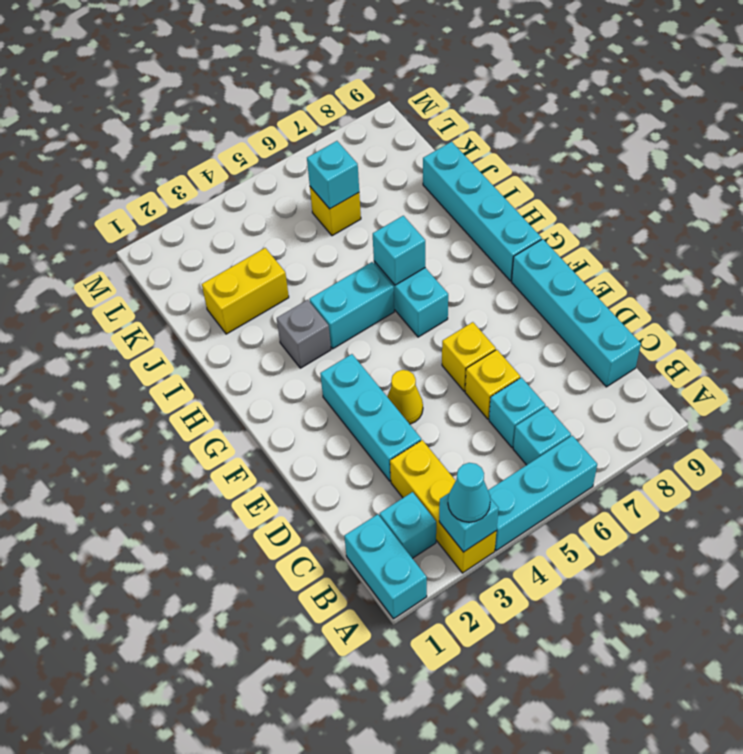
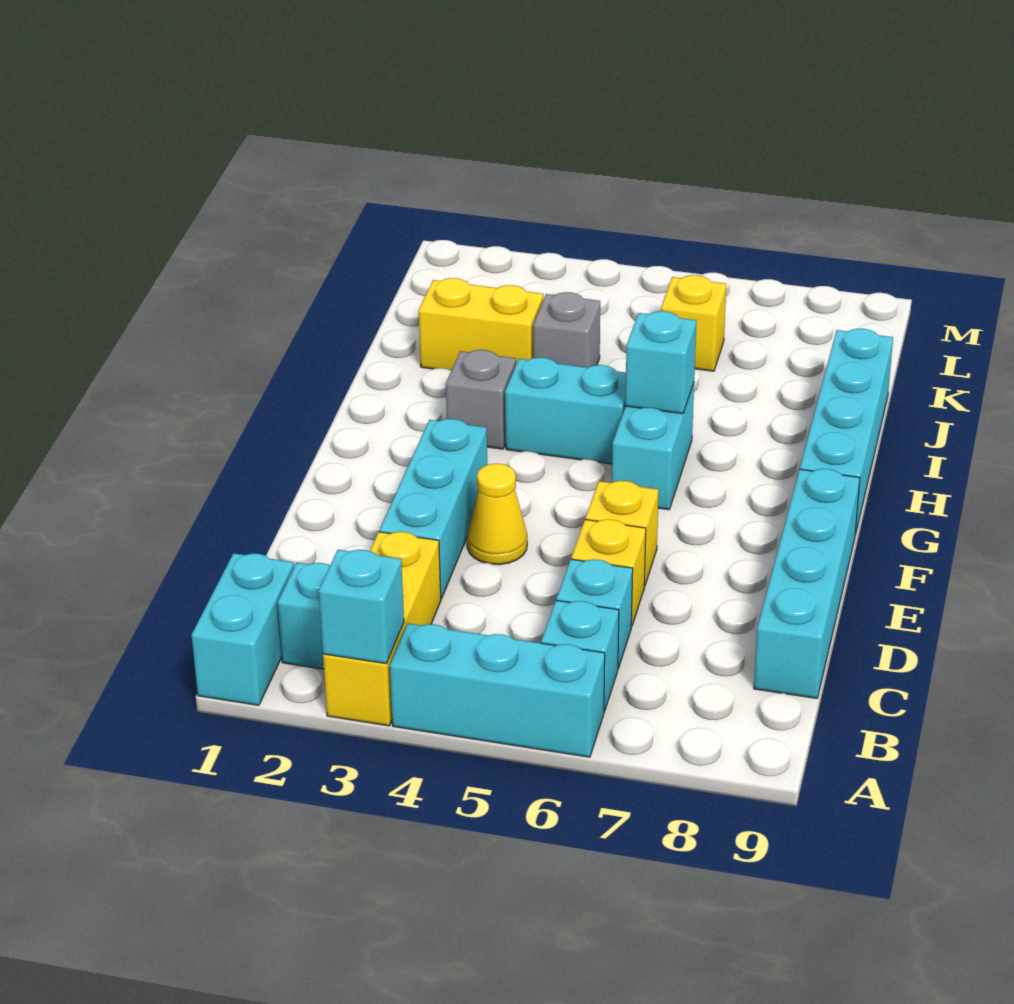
cyan 1x1 cone [448,463,490,522] -> none
none -> grey 1x1 brick [533,292,600,368]
cyan 1x1 brick [307,141,359,209] -> none

